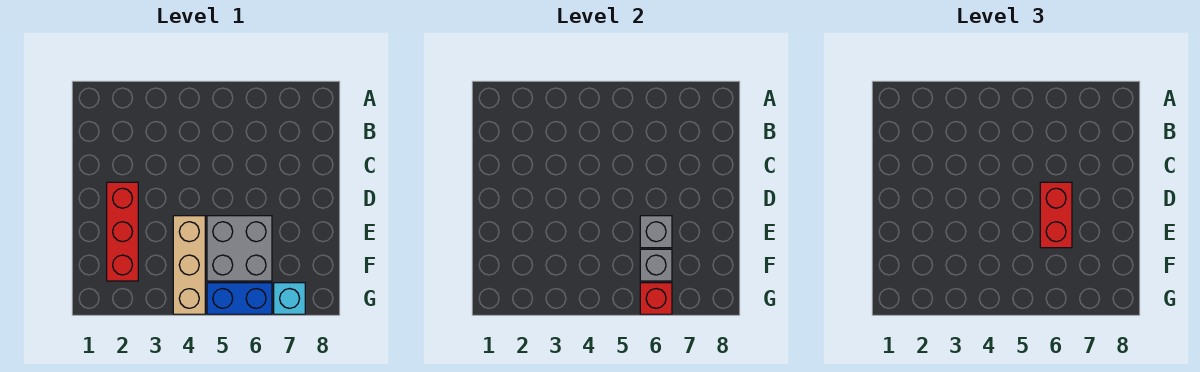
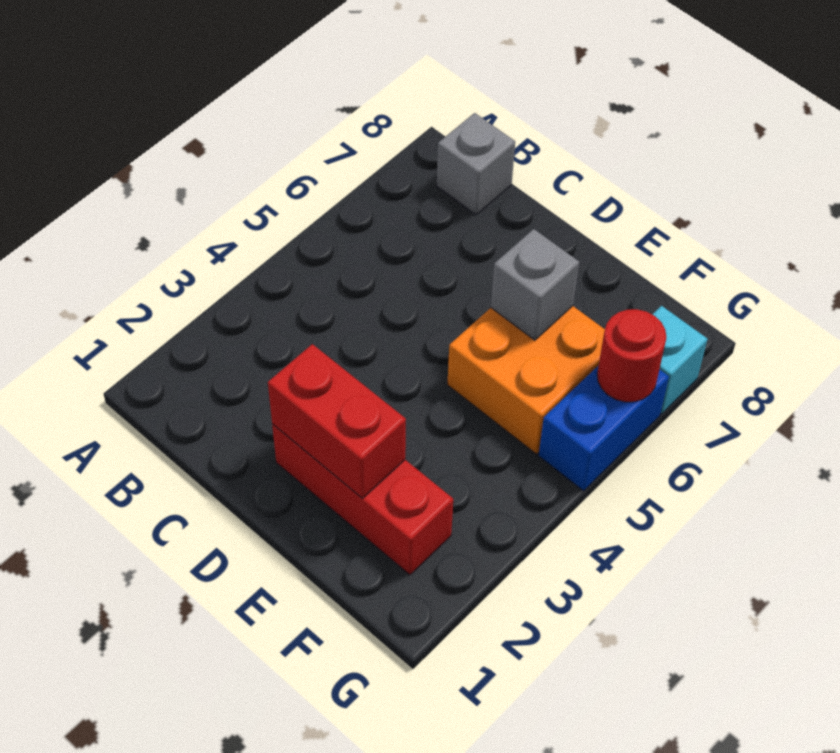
red 1x2 brick [1040,182,1072,248] -> red 1x2 brick moved to [268,344,406,498]
tan 1x3 brick [173,216,205,314] -> none
grey 2x2 brick [207,216,272,281] -> orange 2x2 brick [447,306,605,454]
grey 1x1 brick [640,249,672,281] -> grey 1x1 brick moved to [437,113,515,215]
red 1x1 brick [640,283,672,314] -> red 1x1 round brick [597,309,666,402]

